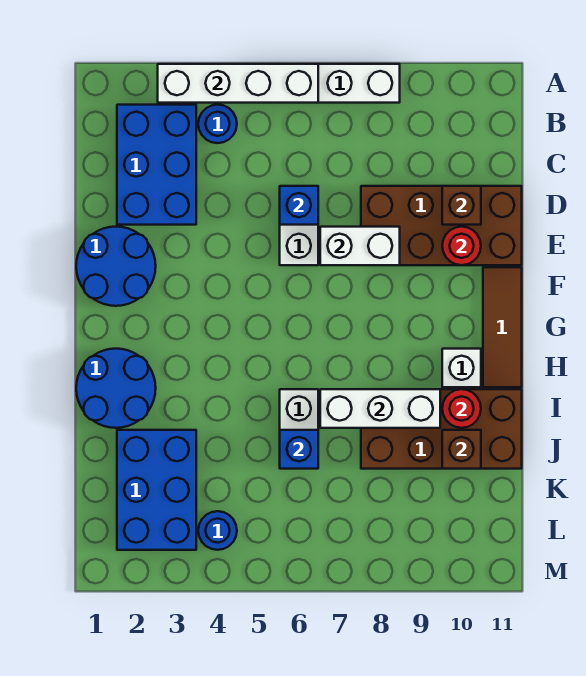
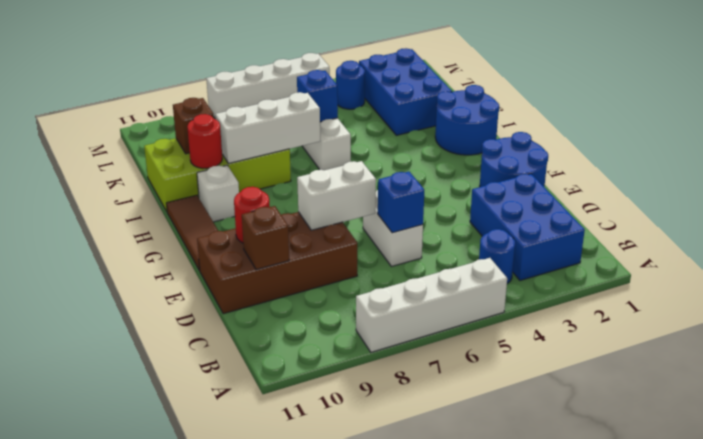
white 1x4 brick [158,64,318,103] -> white 1x4 brick moved to [206,53,330,119]
brown 2x4 brick [361,389,522,469] -> lime 2x4 brick [144,138,291,212]

